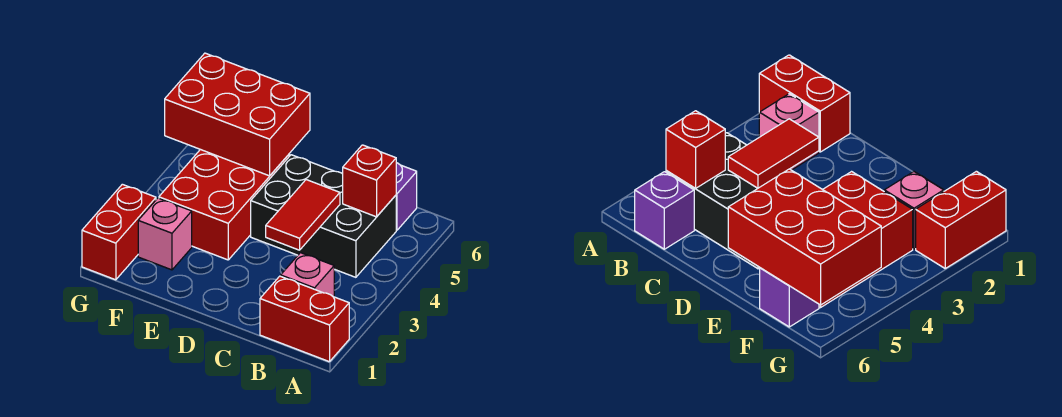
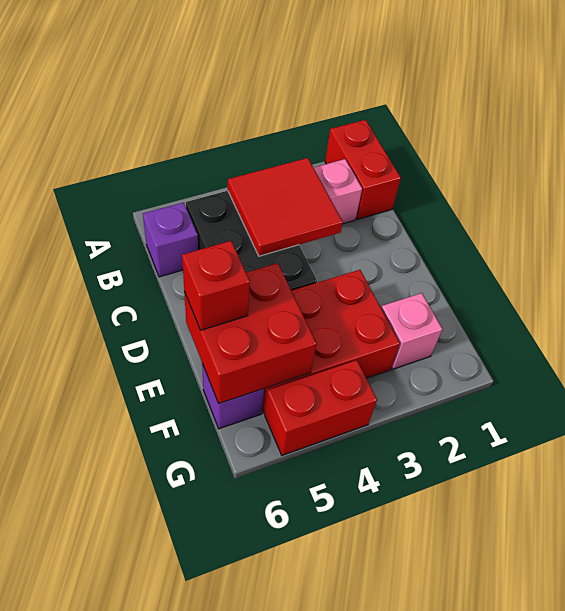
red 1x1 brick [343,145,396,217] -> red 1x1 brick moved to [182,241,250,330]
red 1x2 tile [266,180,340,250] -> red 2x2 tile [228,158,343,256]
red 2x3 brick [165,53,310,176] -> red 2x2 brick [184,263,316,403]
red 1x2 brick [82,184,156,280] -> red 1x2 brick moved to [265,360,377,455]

